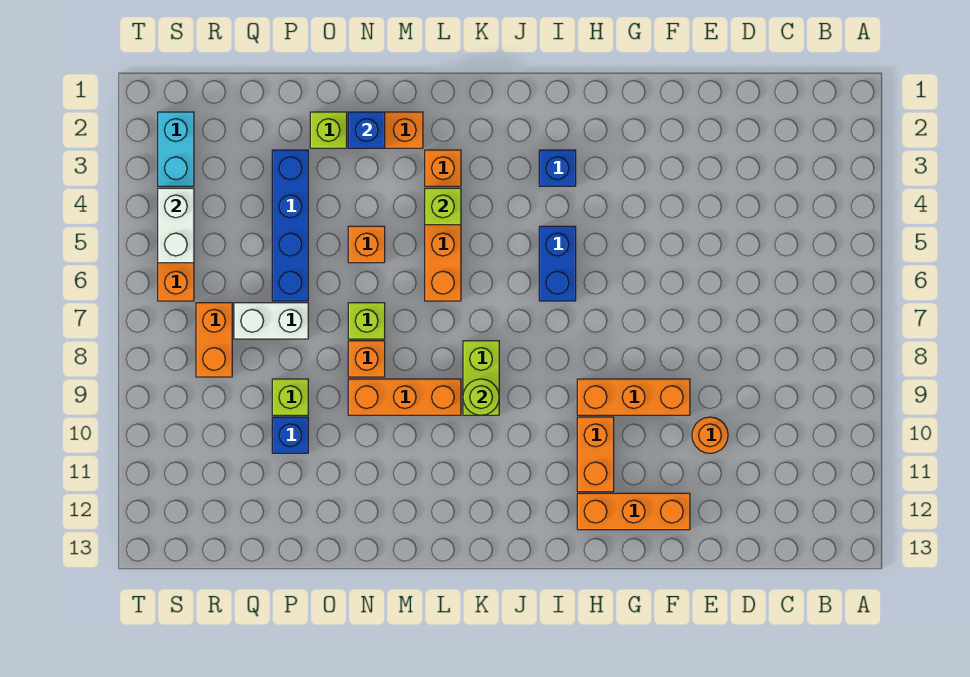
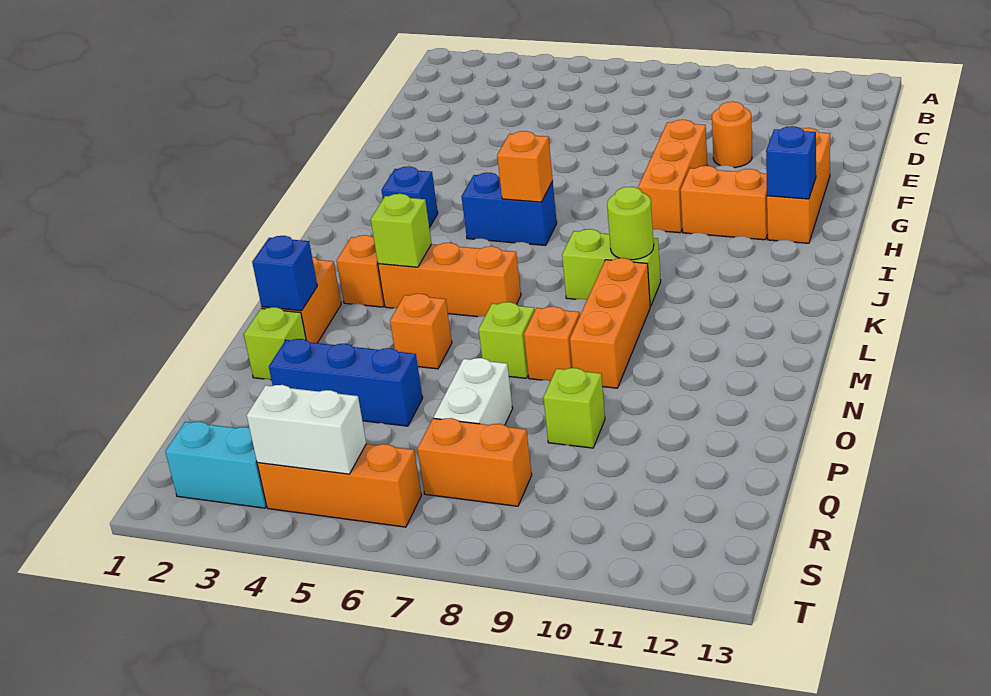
none -> orange 1x1 brick [497,131,553,202]
blue 1x4 brick [272,150,308,301] -> blue 1x3 brick [269,339,423,426]
blue 1x1 brick [272,417,308,453] -> blue 1x1 brick moved to [766,126,816,199]

